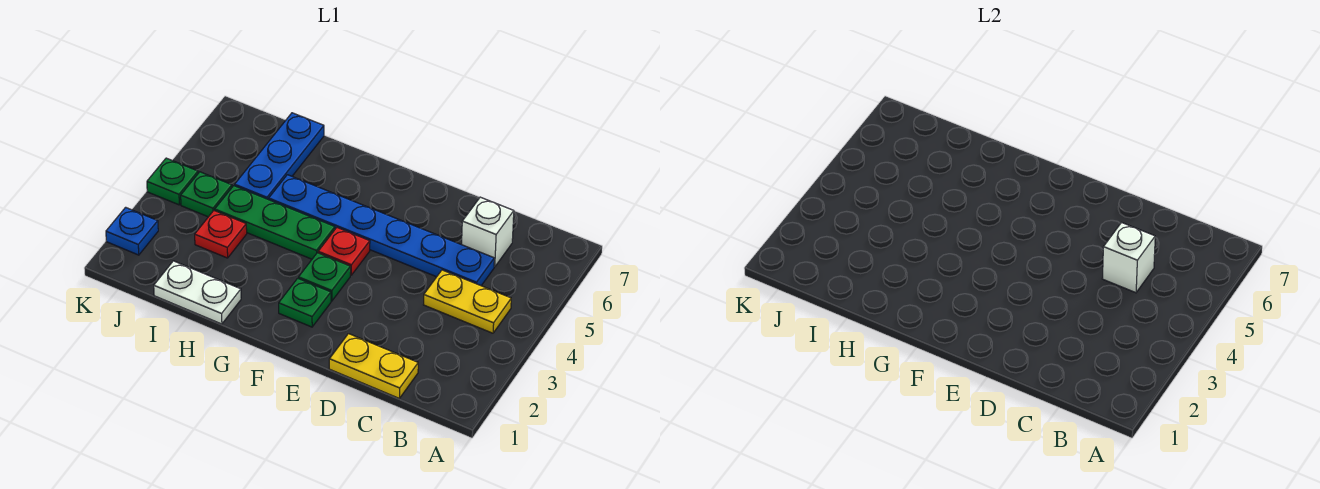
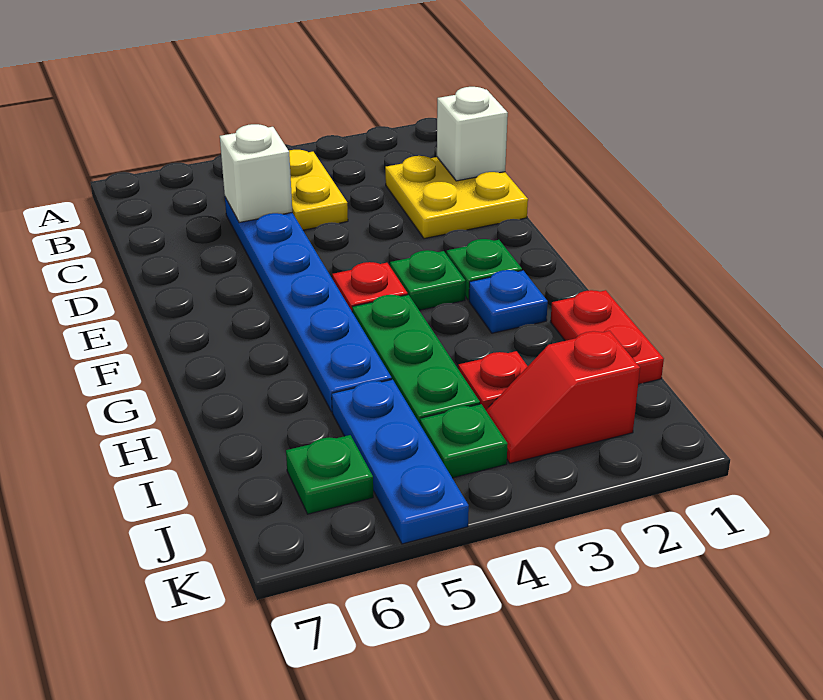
yellow 1x2 plate [329,334,418,398] -> yellow 2x2 plate [385,156,528,239]
white 1x1 brick [462,197,514,267] -> white 1x1 brick moved to [437,87,508,181]
white 1x2 plate [154,261,241,324] -> red 1x2 plate [551,290,664,384]
blue 1x3 plate [235,113,324,199] -> blue 1x3 plate turned to [332,379,469,544]
none -> red 1x2 slope [486,331,640,463]
blue 1x1 plate [106,207,158,255] -> blue 1x1 plate moved to [469,270,548,333]
green 1x1 plate [147,158,198,205] -> green 1x1 plate moved to [286,435,373,514]

